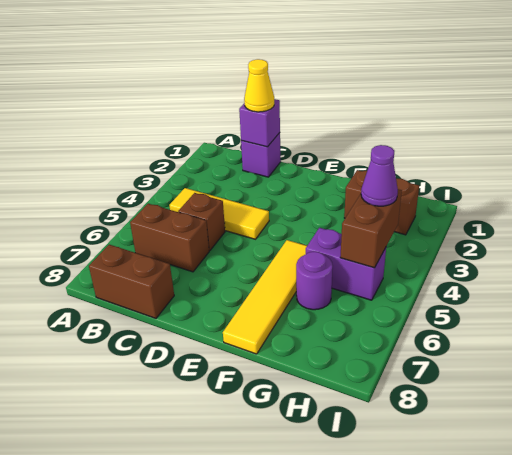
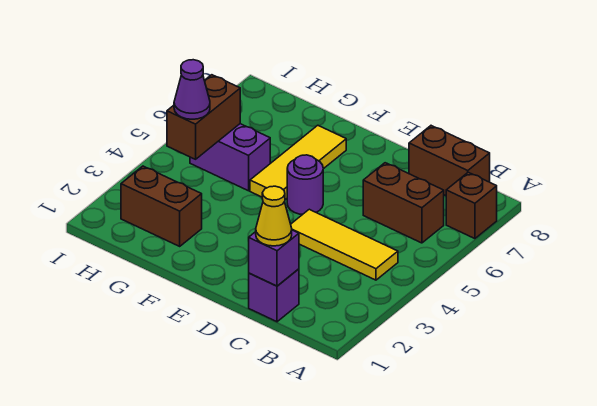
brown 1x1 brick [178,193,225,251] -> brown 1x1 brick moved to [446,172,497,239]
yellow 1x4 tile [223,240,307,354] -> yellow 1x3 tile [250,125,346,200]
purple 1x1 round brick [296,252,333,310] -> purple 1x1 round brick moved to [287,155,323,215]

